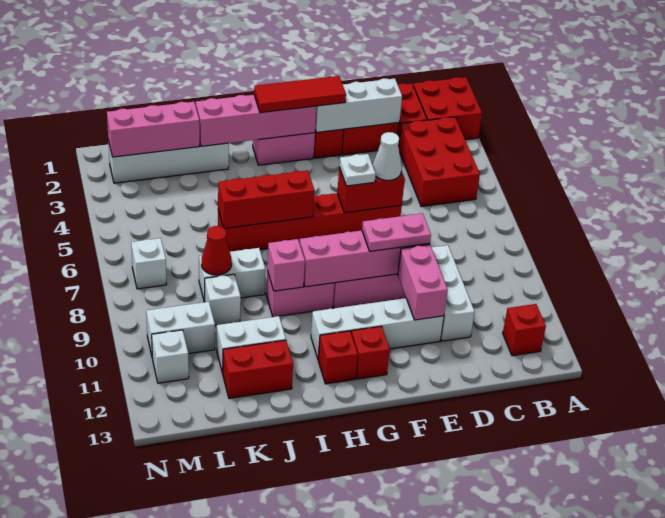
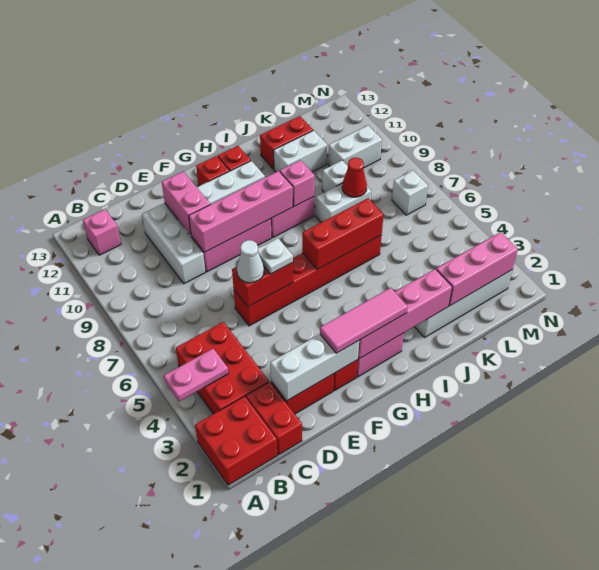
red 1x1 brick [503,304,546,356] -> pink 1x1 brick [83,209,121,255]
pink 1x2 plate [362,213,431,251] -> pink 1x2 plate moved to [164,349,228,401]
red 1x3 tile [254,76,346,113] -> pink 1x3 tile [320,288,408,353]
white 1x1 brick [152,330,189,383] -> none

